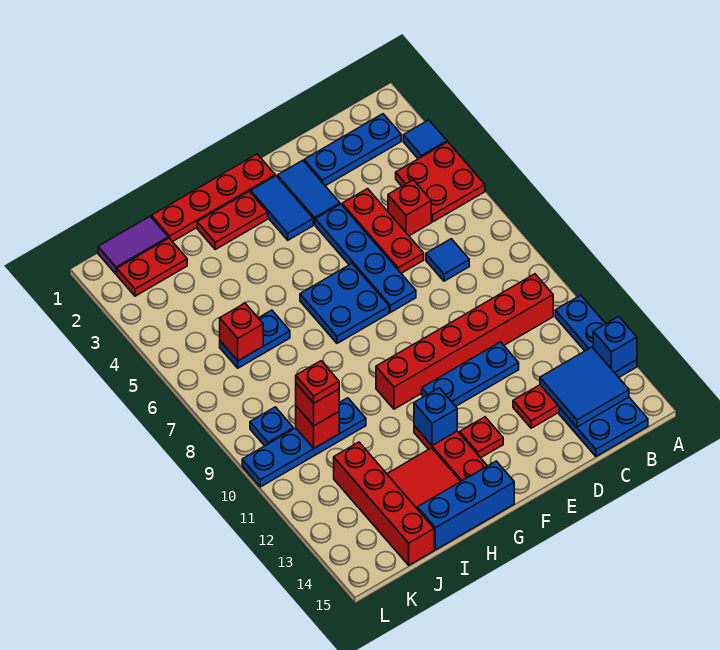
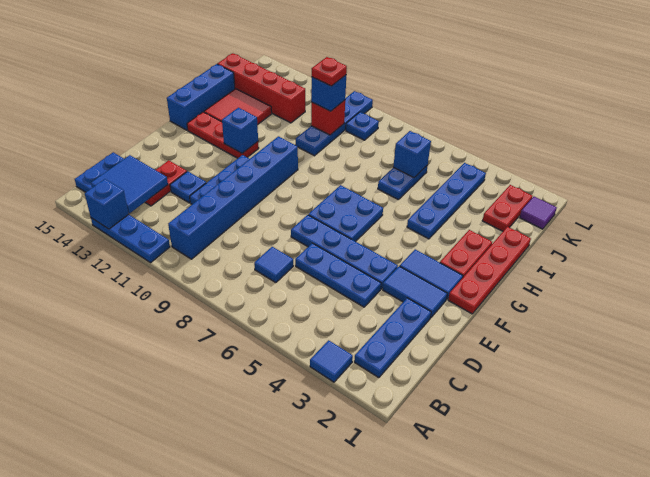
red 2x2 plate [396,142,485,222] -> none
red 1x6 brick [376,274,553,409] -> blue 1x6 brick [168,136,298,259]
red 1x1 brick [388,180,431,236] -> none
red 1x3 plate [342,189,424,273] -> blue 1x3 plate [295,243,381,307]
none -> blue 1x1 plate [170,171,206,203]
red 1x1 plate [460,417,503,458] -> none
none -> blue 1x4 plate [407,163,486,239]
purple 1x2 tile [98,216,168,274] -> purple 1x1 tile [520,197,557,229]
red 1x1 brick [220,303,263,361] -> blue 1x1 brick [393,131,431,178]
red 1x1 brick [296,384,339,426] -> blue 1x1 brick [311,75,346,111]

